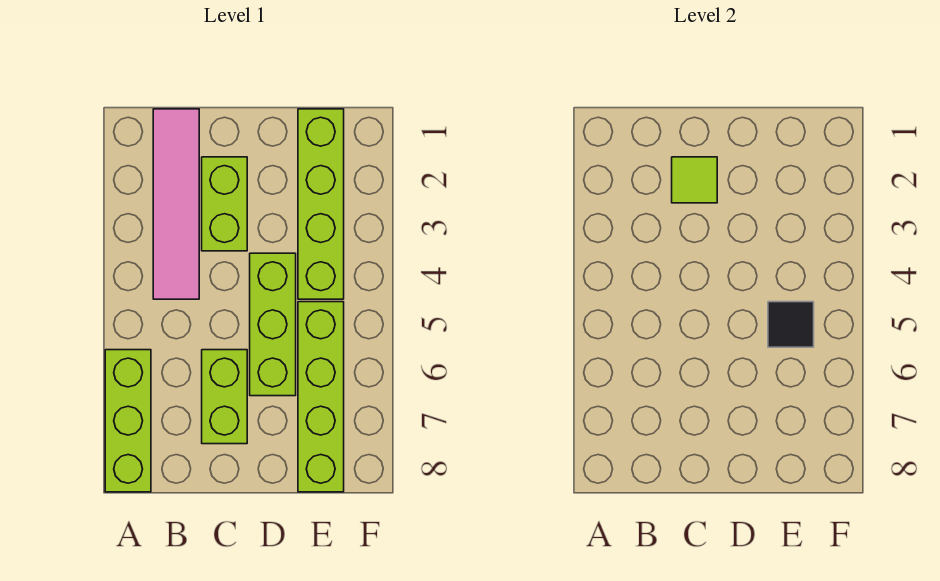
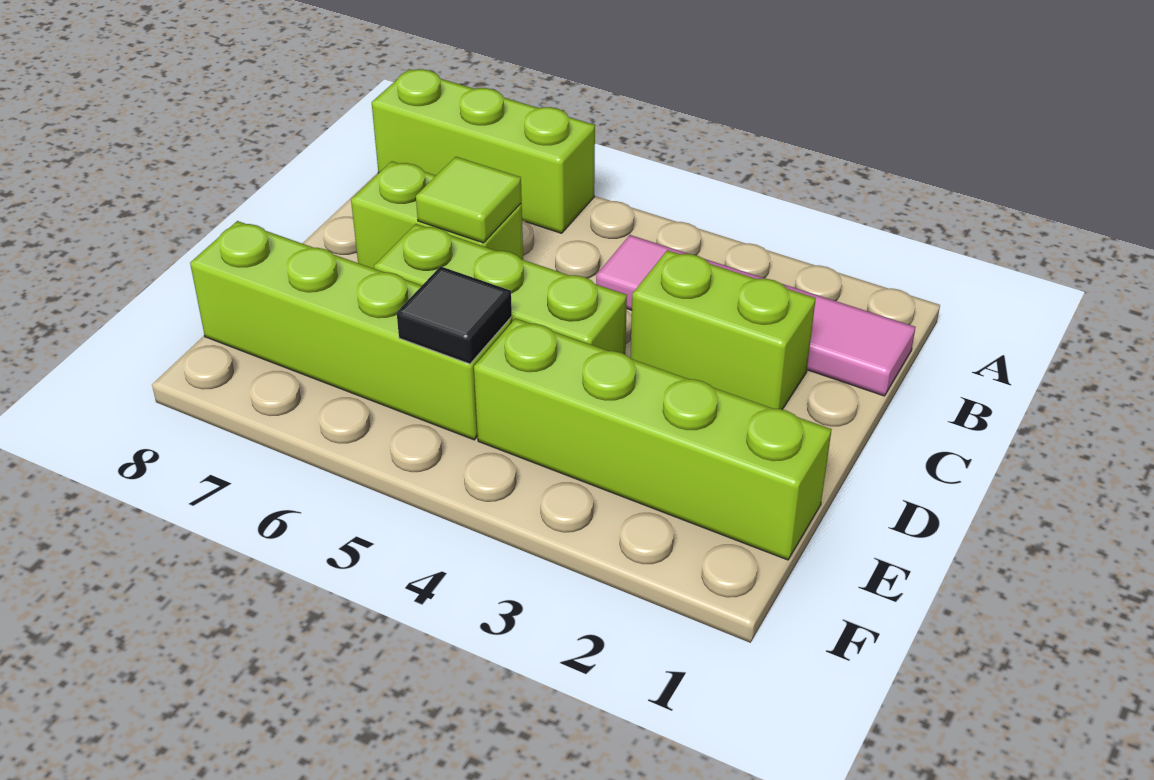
lime 1x1 tile [672,157,717,203] -> lime 1x1 tile moved to [416,157,522,243]

